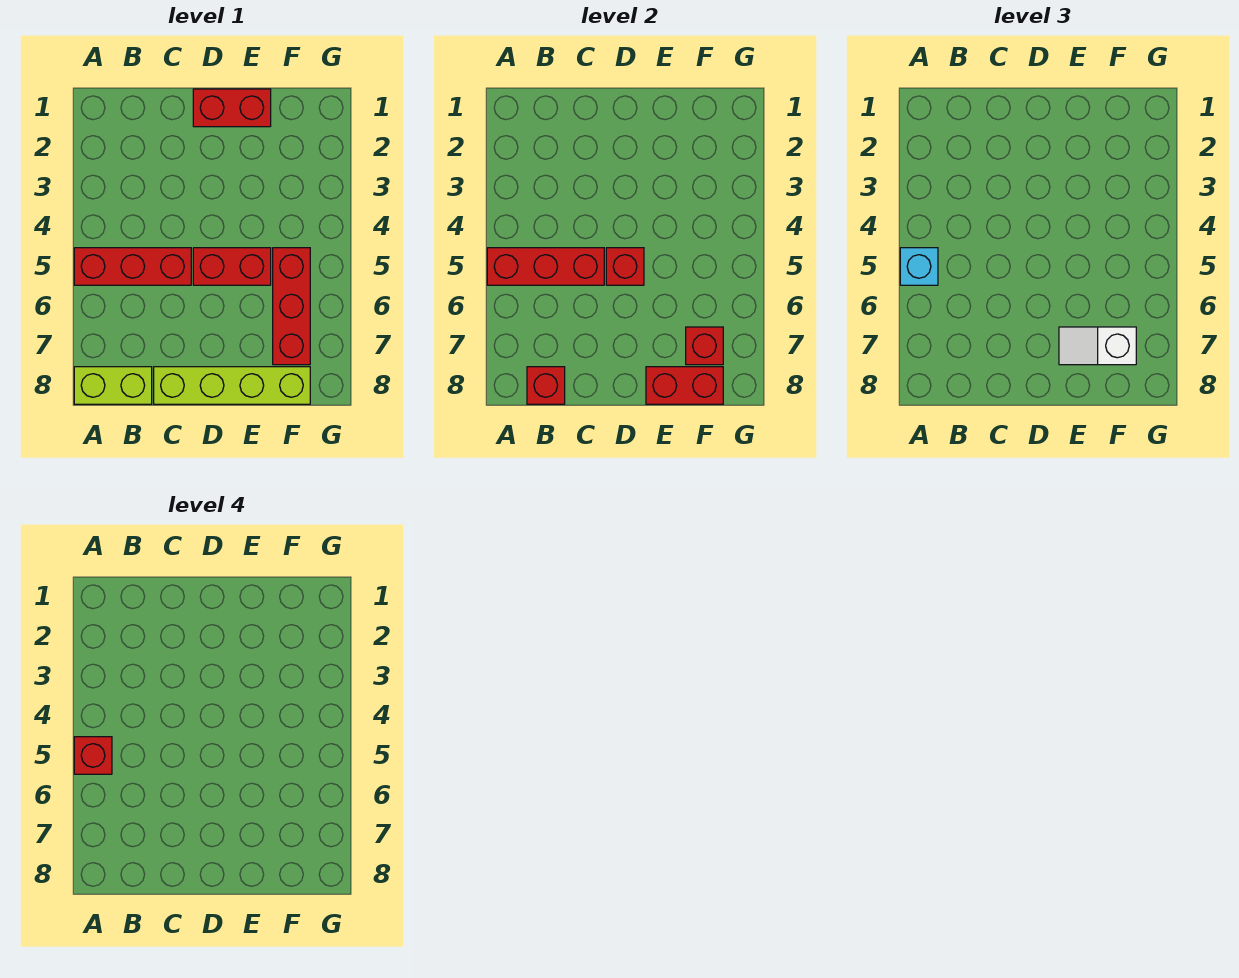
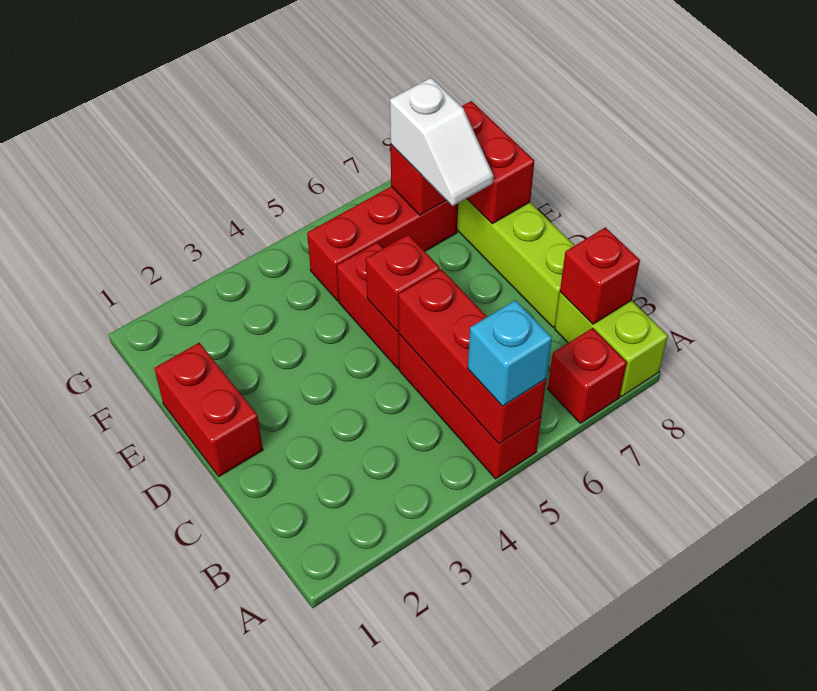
red 1x1 brick [74,737,112,774] -> red 1x1 brick moved to [548,328,627,423]

